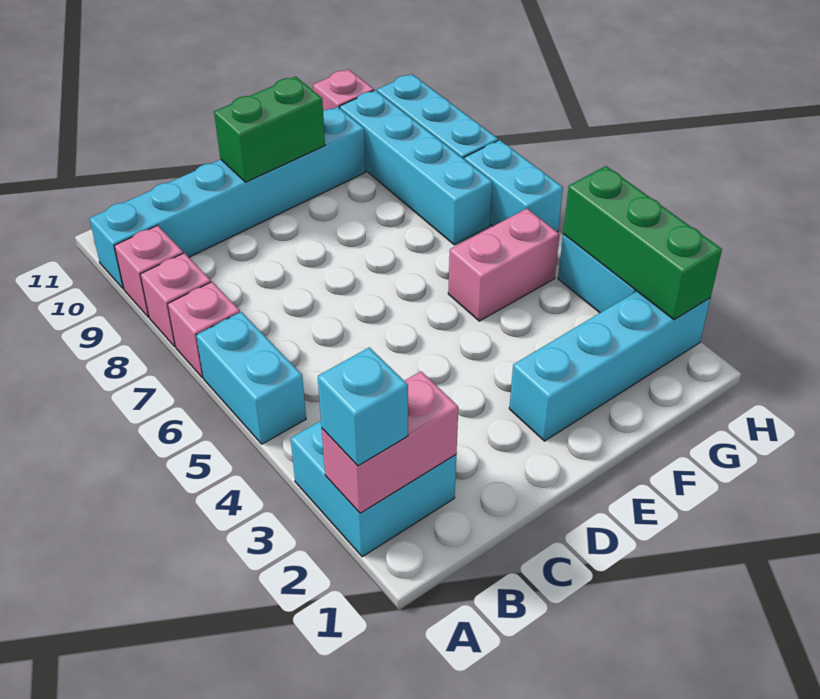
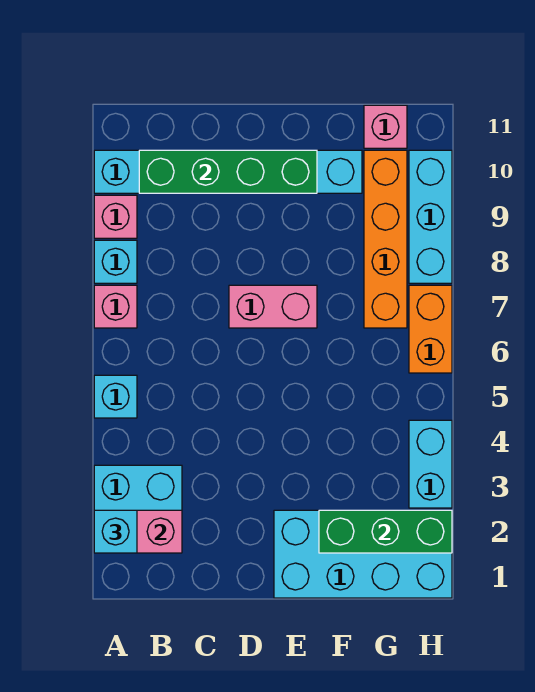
cyan 1x2 brick [196,312,306,444] -> cyan 1x1 brick [94,375,137,418]
pink 1x1 brick [140,253,211,347] -> cyan 1x1 brick [94,240,137,283]
green 1x2 brick [214,76,325,182] -> green 1x4 brick [139,150,317,193]
cyan 1x4 brick [509,291,710,441] -> cyan 2x4 brick [274,510,452,598]
pink 1x2 brick [448,209,560,321] -> pink 1x2 brick moved to [229,285,317,328]
cyan 1x4 brick [340,90,492,245] -> orange 1x4 brick [364,150,407,328]
green 1x3 brick [563,166,722,320] -> green 1x3 brick turned to [319,510,452,553]
cyan 1x2 brick [464,140,563,232] -> orange 1x2 brick [409,285,452,373]

